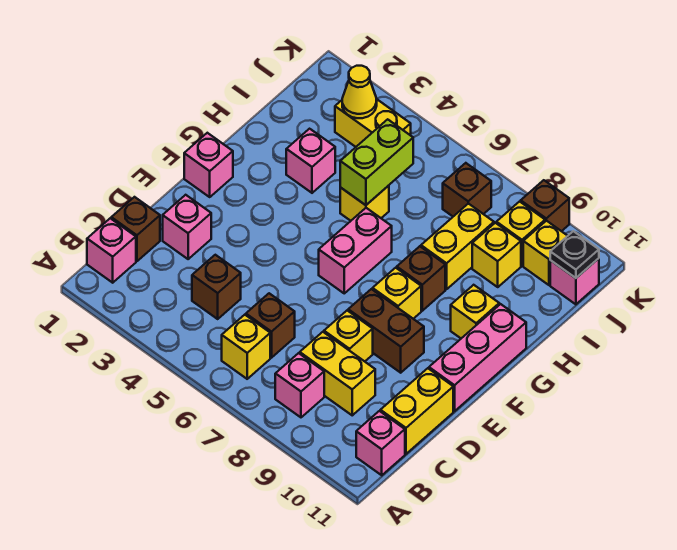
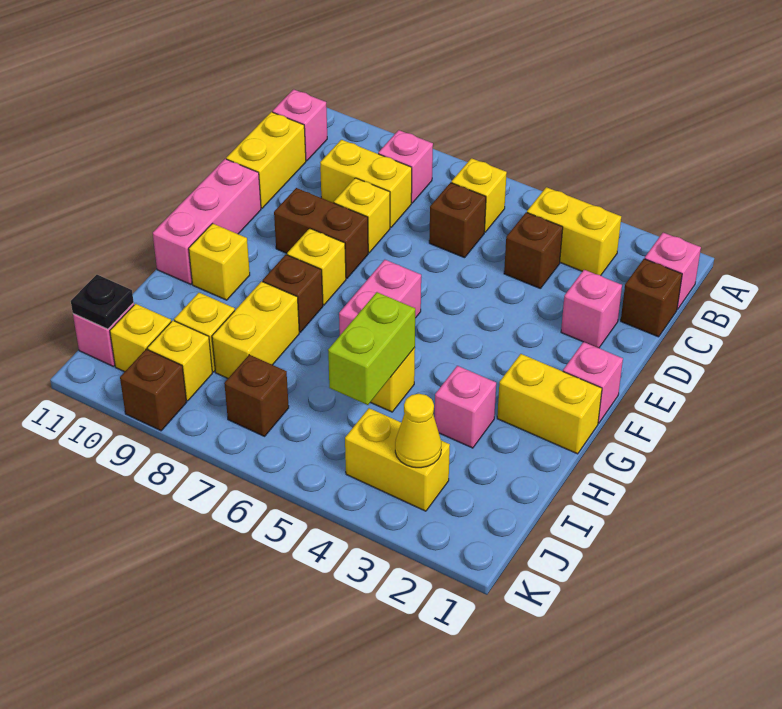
none -> yellow 1x2 brick [527,187,621,275]
none -> yellow 1x2 brick [497,354,602,454]

